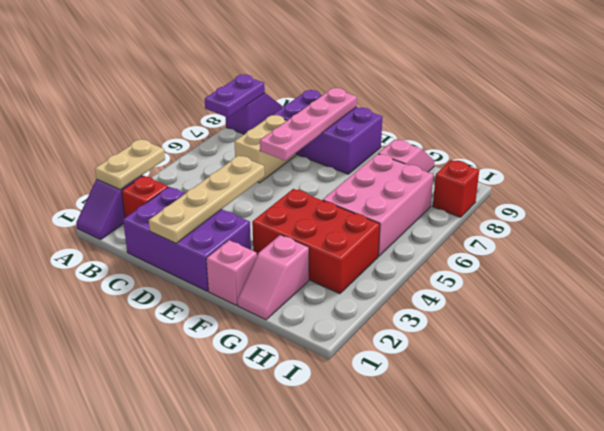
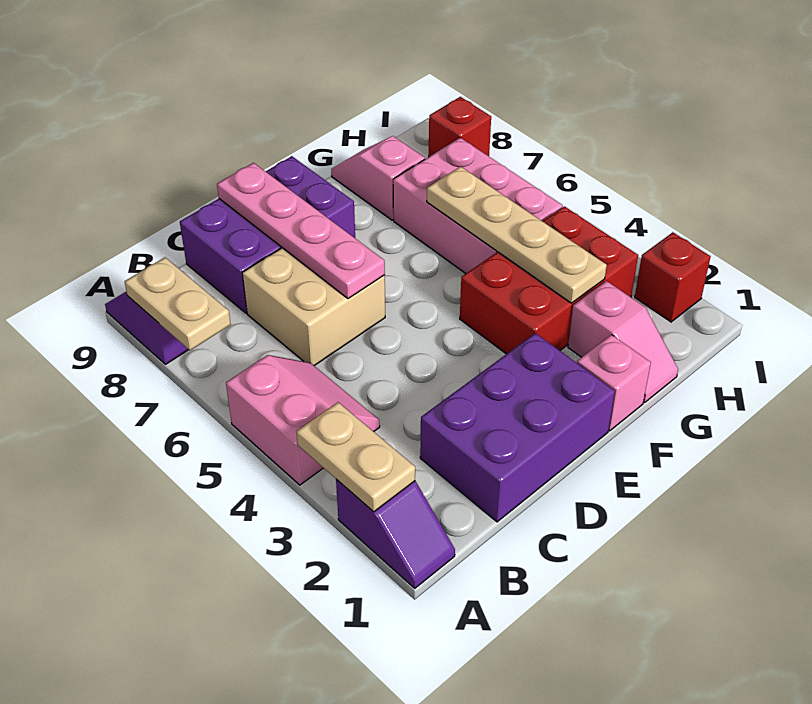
none -> pink 2x2 slope [226,355,380,485]
purple 1x2 plate [205,74,265,117] -> tan 1x2 plate [125,257,231,350]
red 1x1 brick [122,176,168,217] -> red 1x1 brick moved to [635,232,711,322]
tan 1x2 brick [234,115,296,183] -> tan 2x2 brick [243,248,385,366]
tan 1x4 plate [149,156,264,243] -> tan 1x4 plate moved to [427,167,607,303]

